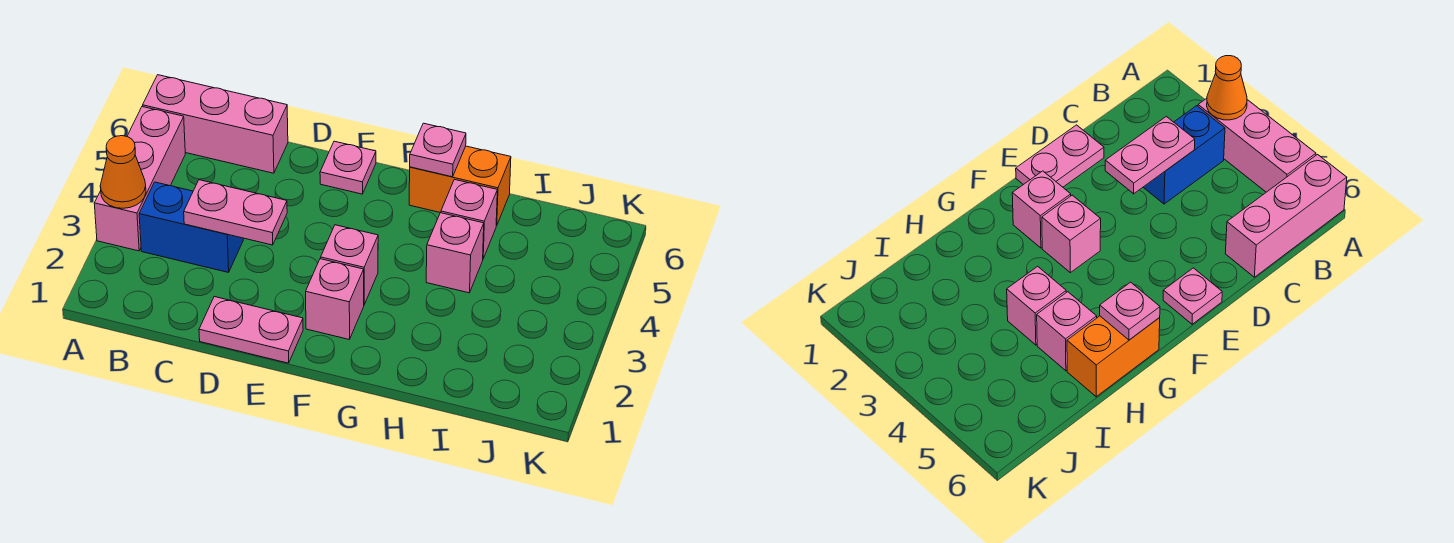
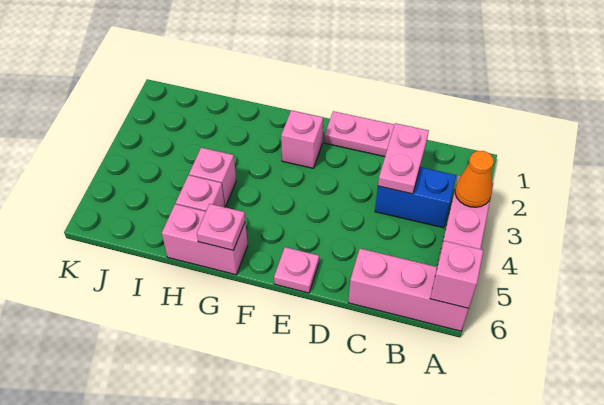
pink 1x2 plate [184,180,287,245] -> pink 1x2 plate turned to [378,123,429,194]
pink 1x1 brick [321,225,378,304] -> pink 1x1 brick moved to [430,241,483,309]
orange 1x2 brick [409,146,511,226] -> pink 1x2 brick [162,204,248,275]

